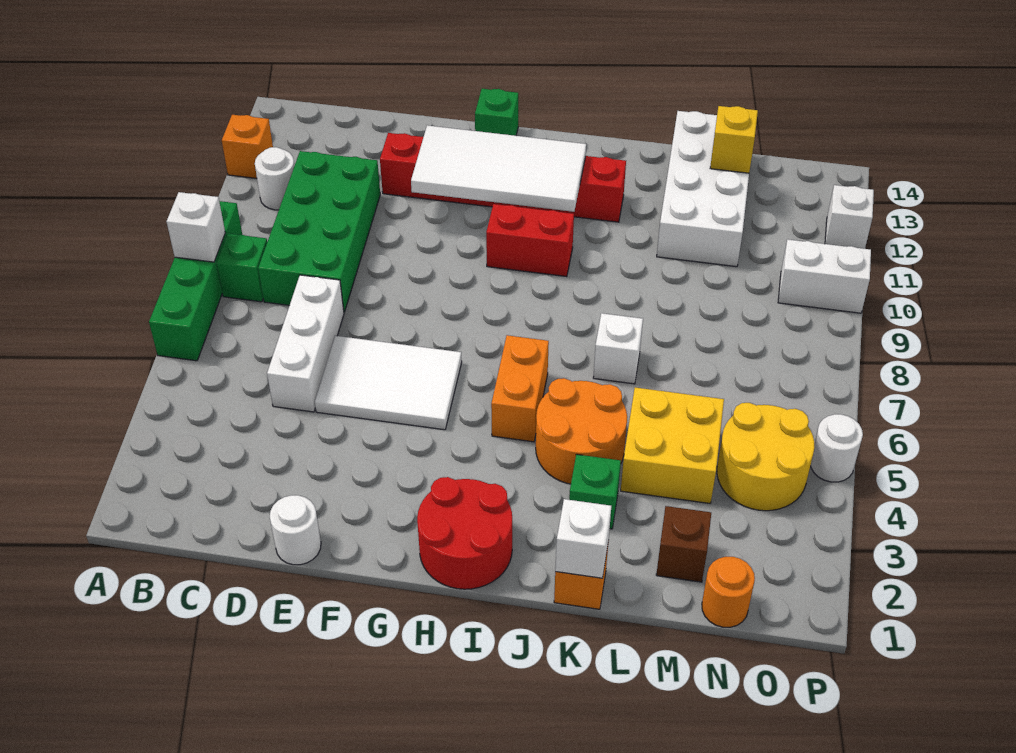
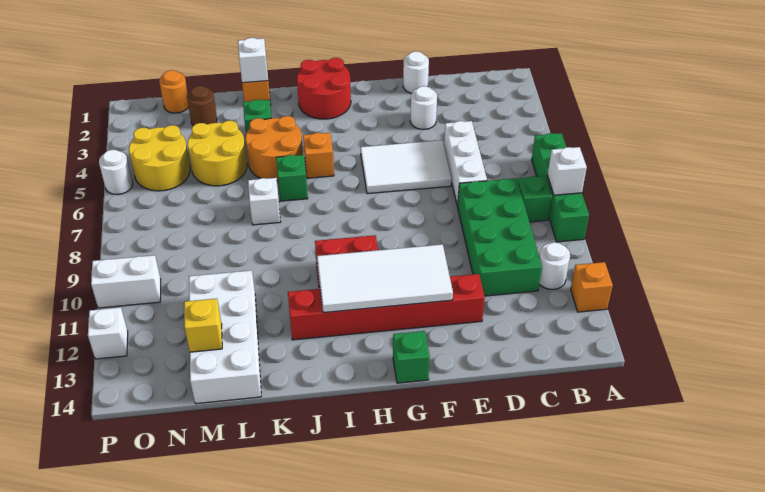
none -> white 1x1 round brick [410,86,437,129]
orange 1x2 brick [491,335,549,442] -> orange 1x1 brick [303,133,334,178]
none -> green 1x1 brick [276,155,308,201]
yellow 2x2 brick [621,387,724,503] -> yellow 2x2 round brick [188,121,247,186]
brown 1x1 brick [656,506,711,582] -> brown 1x1 round brick [187,86,217,126]

